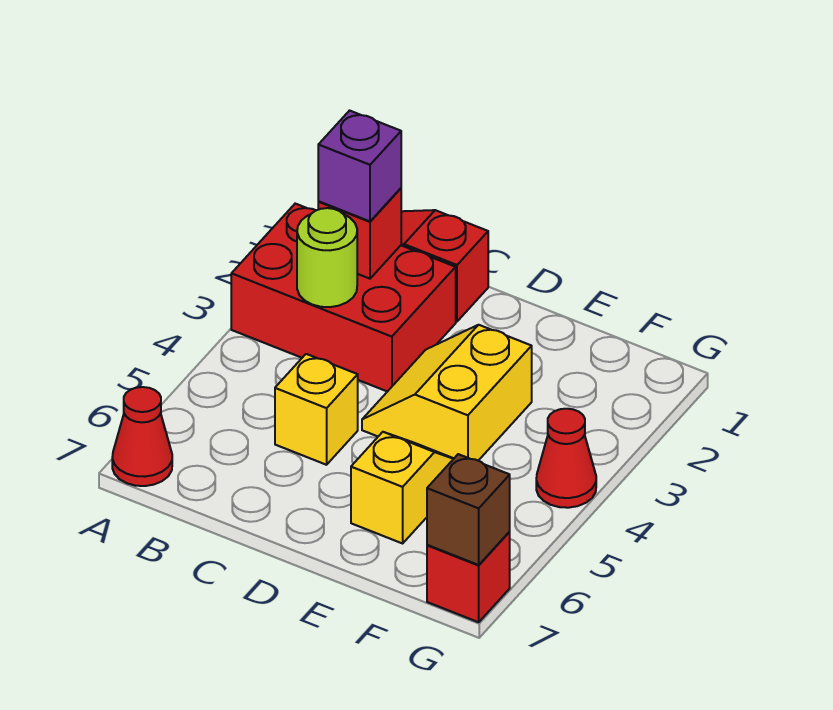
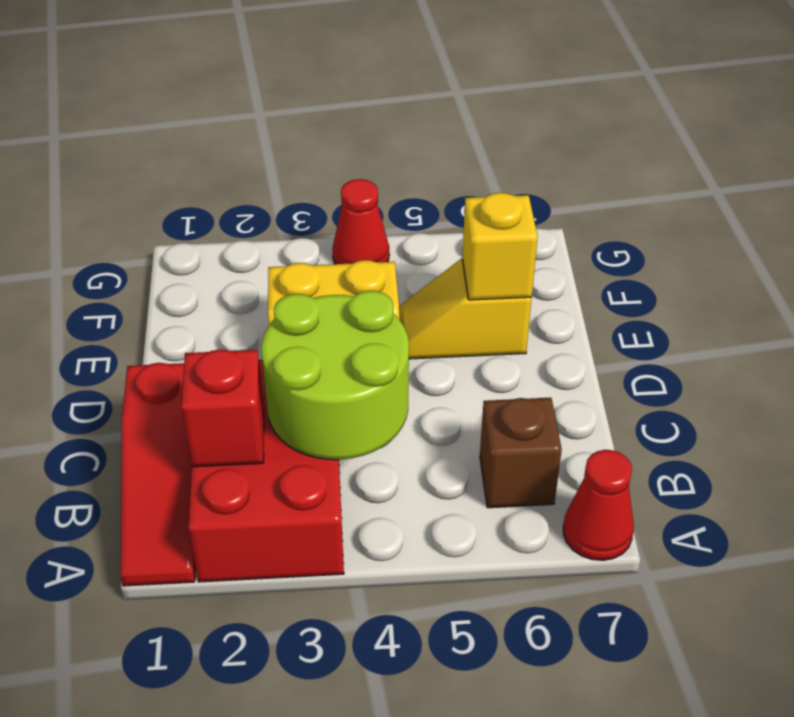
purple 1x1 brick [318,111,401,221] -> none
lime 1x1 round brick [297,208,357,307] -> lime 2x2 round brick [261,291,409,460]
yellow 1x1 brick [275,354,358,465] -> yellow 1x1 brick moved to [462,193,538,300]
red 1x1 brick [427,532,510,622] -> none
brown 1x1 brick [427,454,510,565] -> brown 1x1 brick moved to [480,398,562,508]

